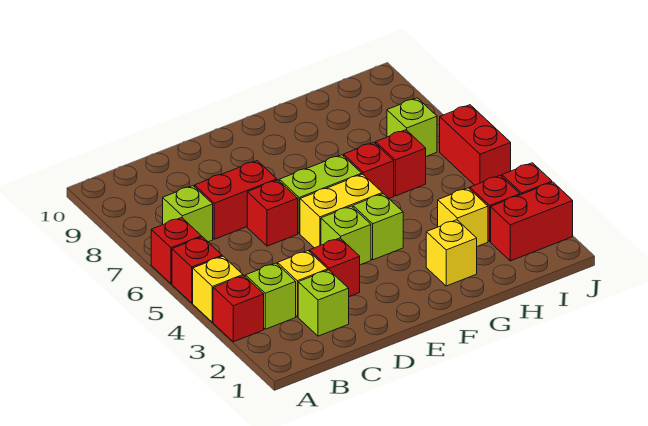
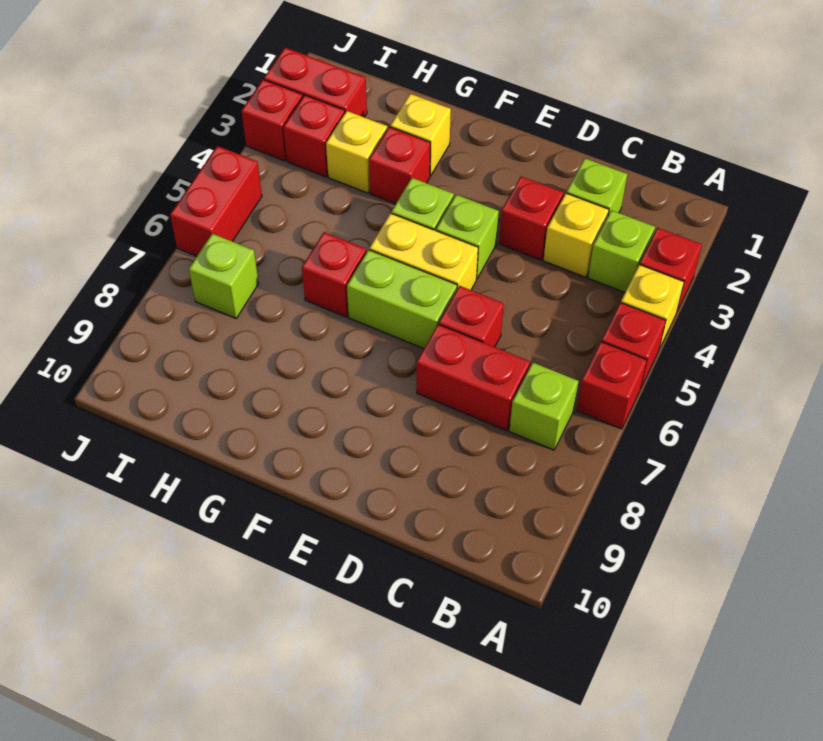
red 1x1 brick [376,130,426,196] -> red 1x1 brick moved to [369,127,430,204]

